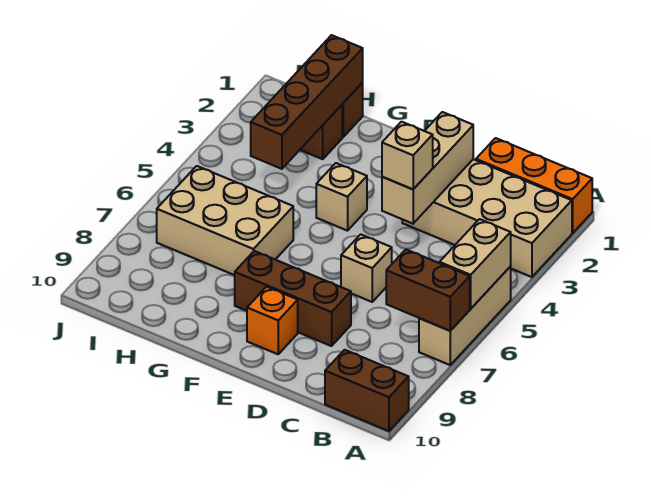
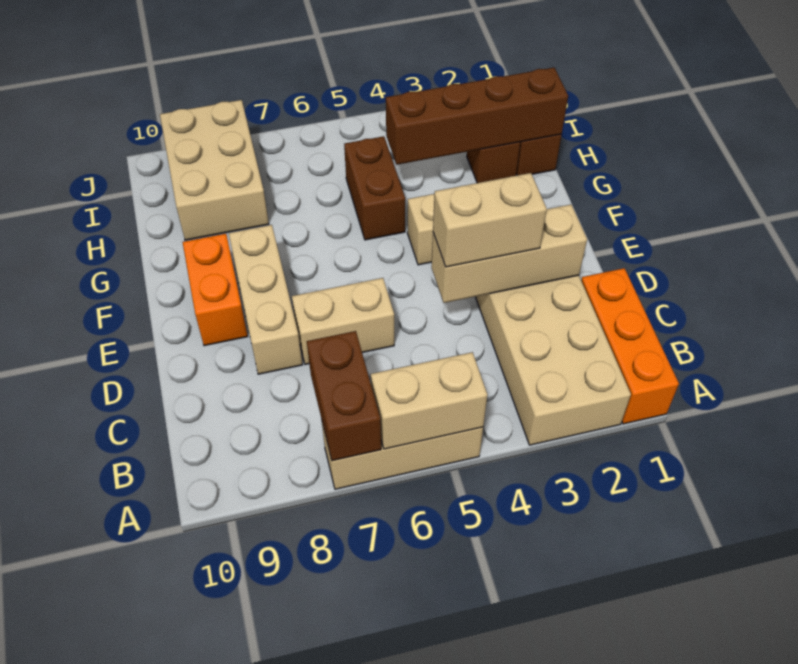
brown 1x2 brick [325,350,409,431] -> brown 1x2 brick moved to [344,136,405,240]
tan 1x1 brick [382,122,433,189] -> tan 1x2 brick [433,173,547,267]
tan 1x1 brick [341,234,392,302] -> tan 1x2 brick [292,278,394,364]
brown 1x3 brick [235,251,351,346] -> tan 1x3 brick [229,225,302,374]
orange 1x1 brick [247,287,298,354] -> orange 1x2 brick [183,234,248,346]
tan 2x3 brick [157,166,293,275] -> tan 2x3 brick moved to [160,100,269,240]

